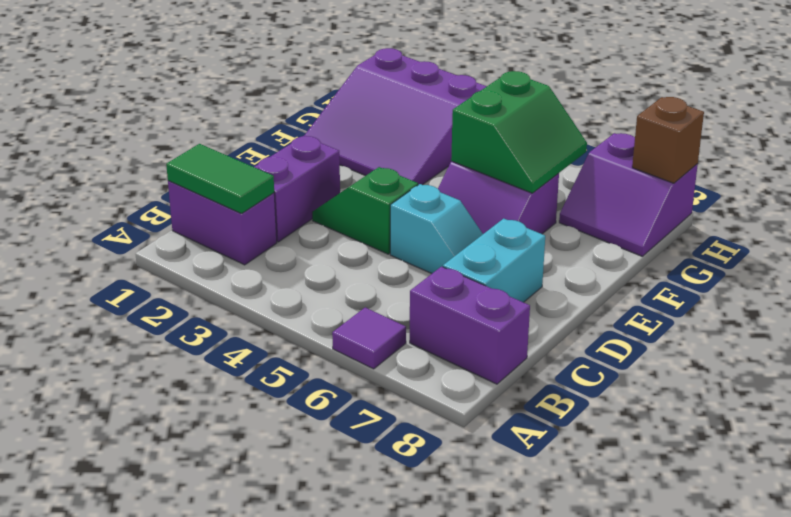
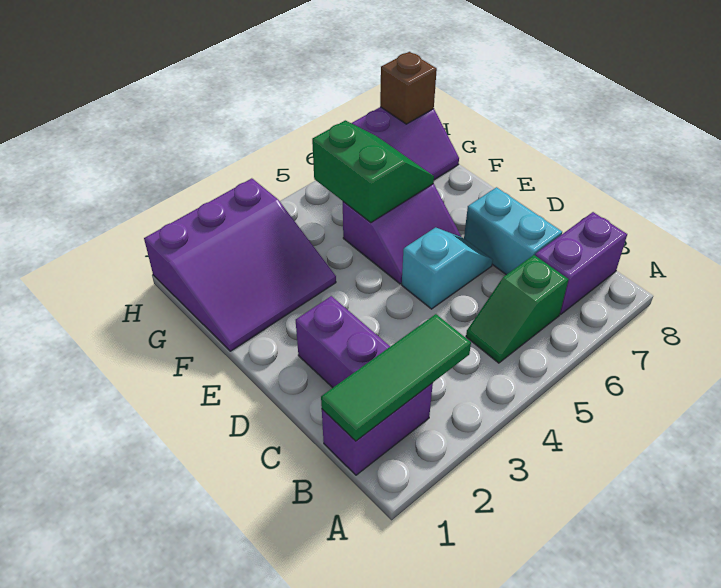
purple 1x1 tile [332,308,406,369] -> none
green 1x2 tile [166,144,274,214] -> green 1x3 tile [321,314,471,441]
green 1x2 slope [312,167,418,254] -> green 1x2 slope moved to [466,255,568,363]

